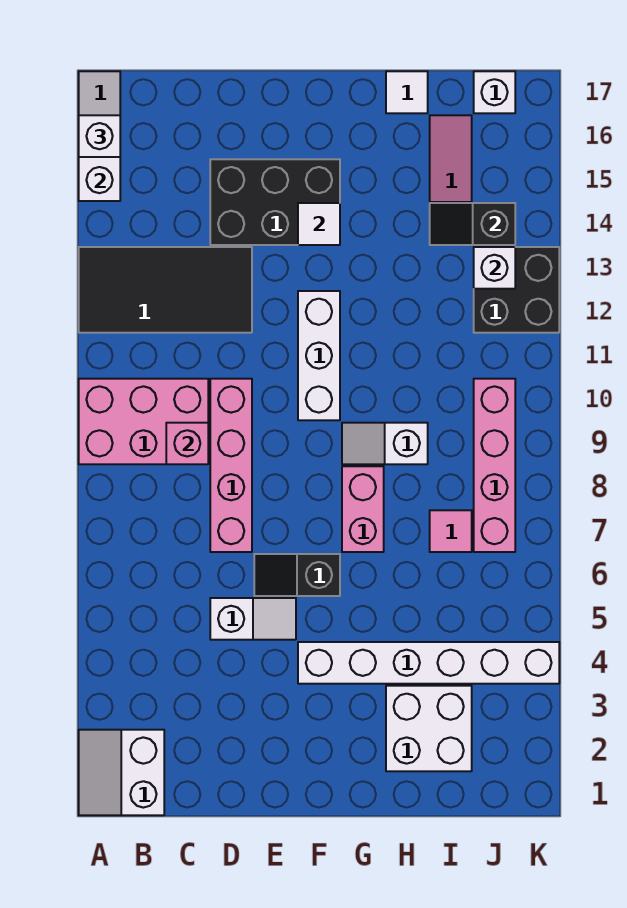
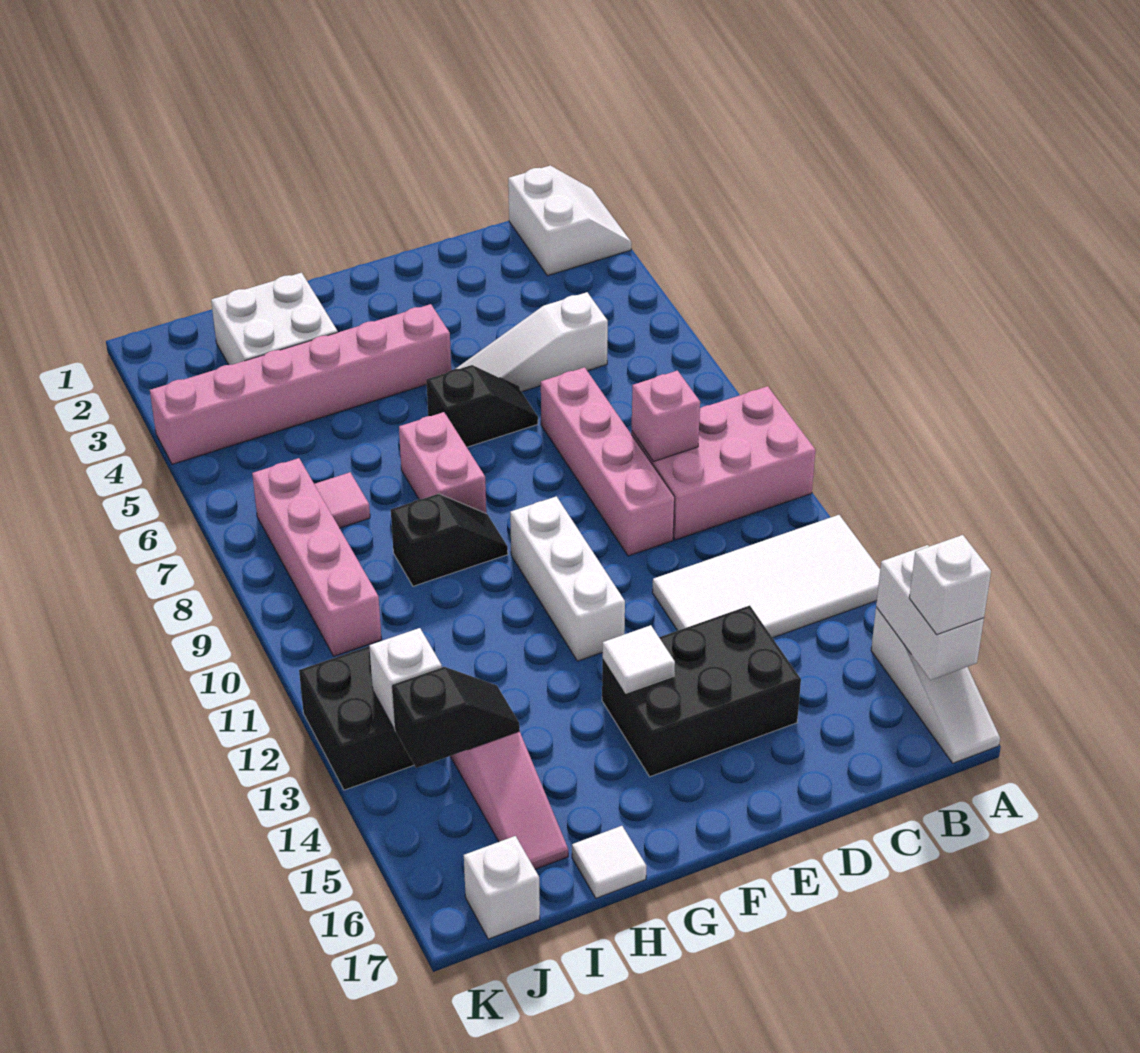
black 2x4 tile [79,247,252,333] -> white 2x4 tile [652,515,880,638]
white 1x2 slope [210,598,296,640] -> white 1x3 slope [456,292,608,392]
white 1x6 brick [298,642,559,684] -> pink 1x6 brick [150,304,451,464]
white 1x2 slope [342,423,428,464] -> black 1x2 slope [391,494,508,586]

